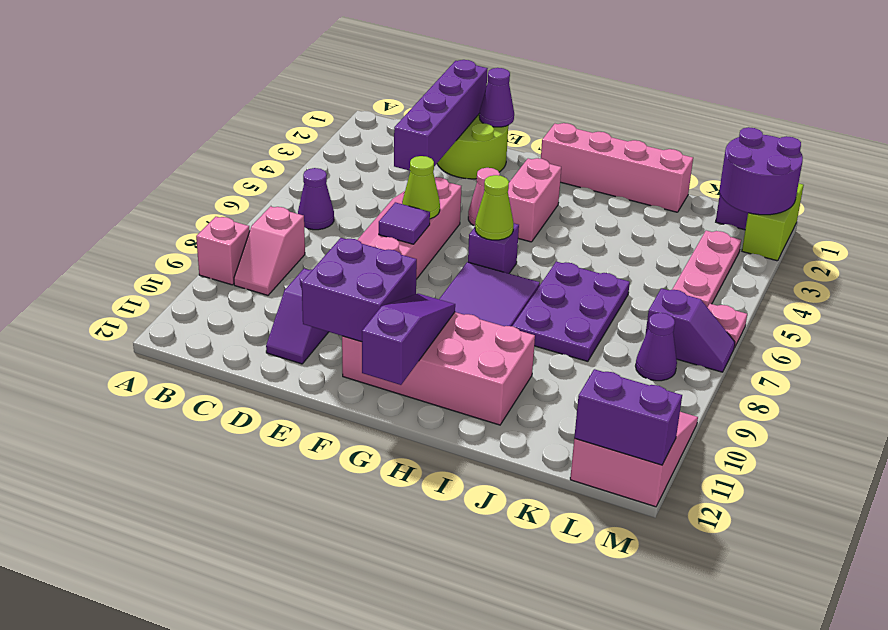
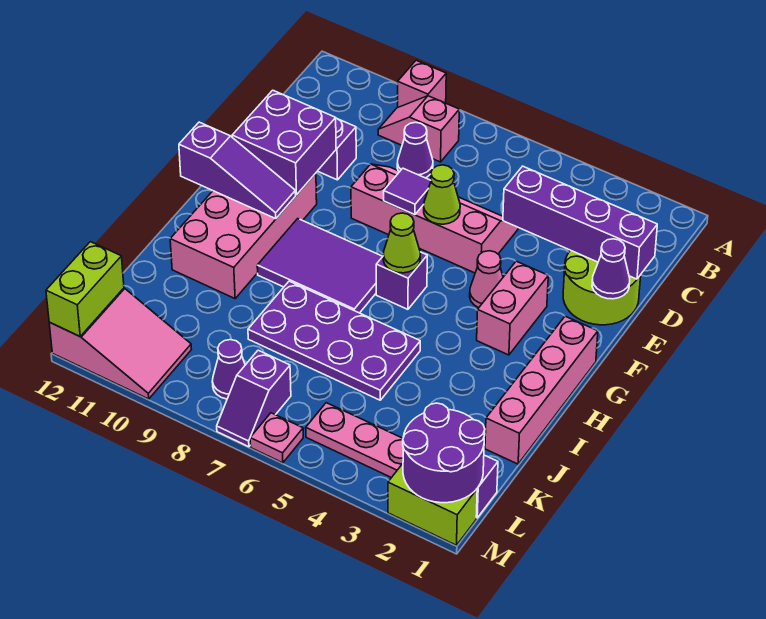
purple 1x1 cone [298,168,334,230] -> purple 1x1 cone moved to [397,122,433,178]
pink 1x2 brick [508,158,561,242] -> pink 1x2 brick turned to [477,261,548,355]
purple 2x3 plate [513,262,630,361] -> purple 2x4 plate [248,281,420,400]
purple 1x2 brick [574,369,682,465] -> lime 1x2 brick [46,242,124,336]

